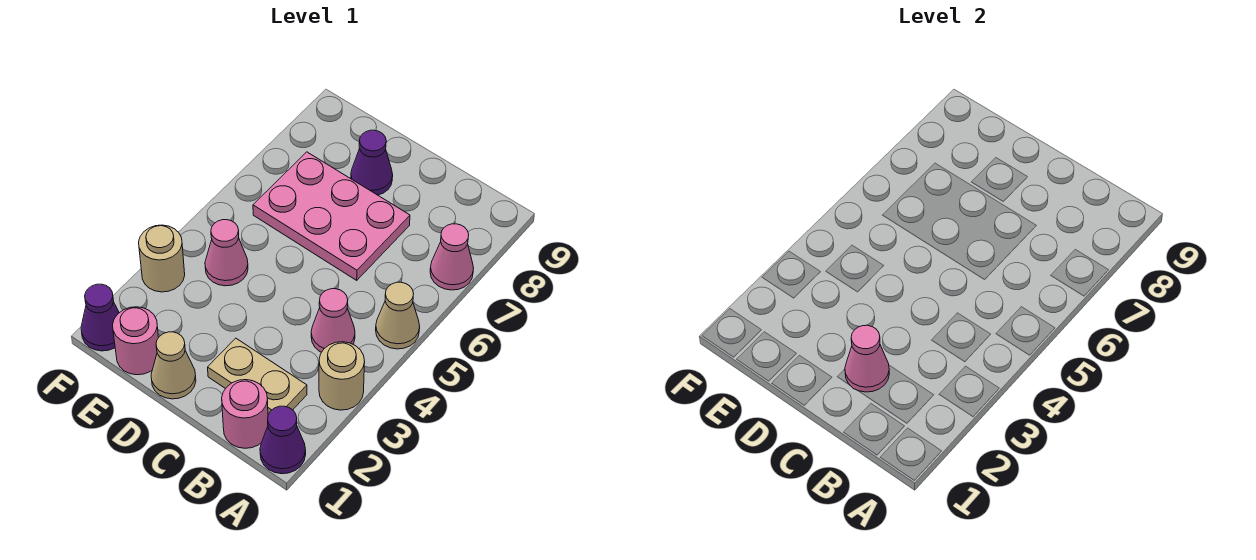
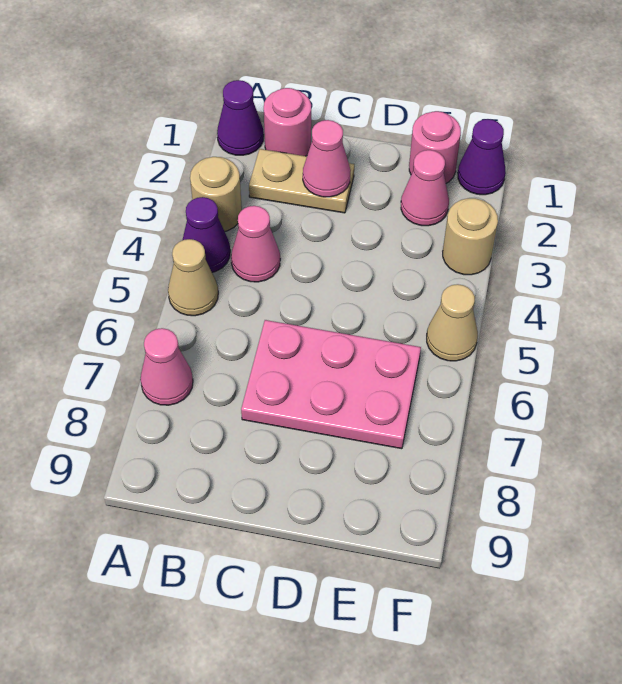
tan 1x1 cone [151,332,196,399] -> tan 1x1 cone moved to [427,284,478,361]
purple 1x1 cone [351,130,393,195] -> purple 1x1 cone moved to [183,197,230,272]
pink 1x1 cone [205,220,248,286] -> pink 1x1 cone moved to [401,150,449,226]

